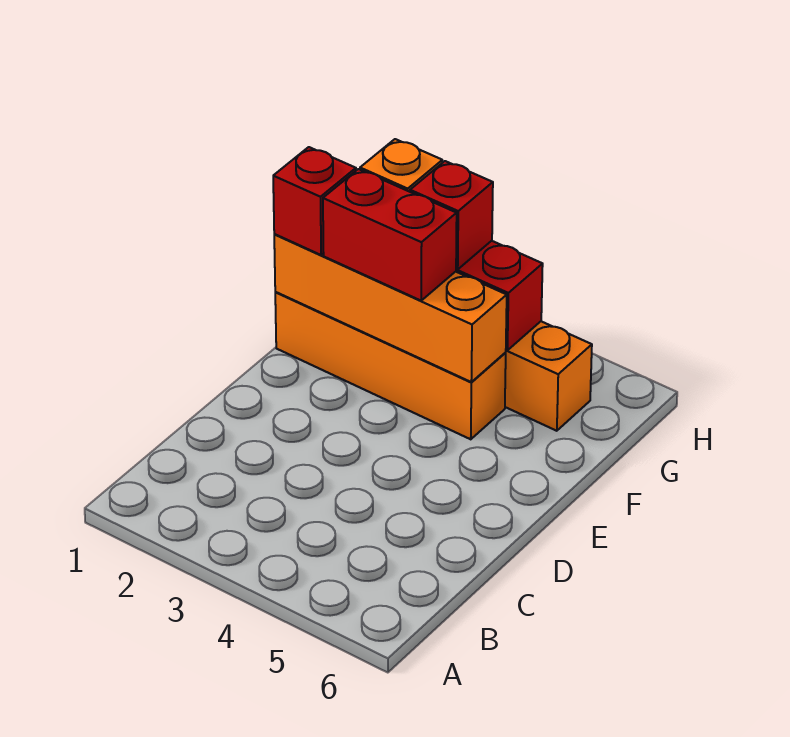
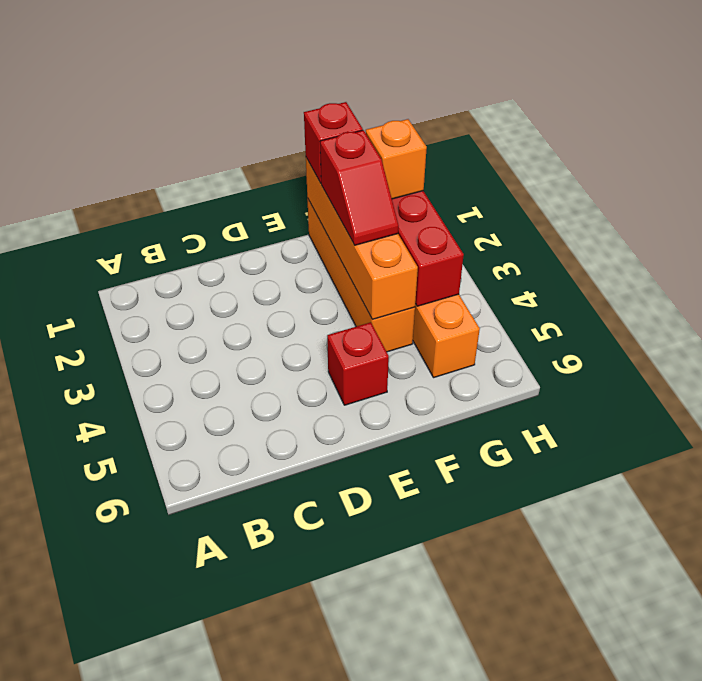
red 1x2 brick [323,169,457,301] -> red 1x2 slope [320,130,399,245]
red 1x1 brick [410,161,493,269] -> red 1x1 brick moved to [327,322,389,405]

